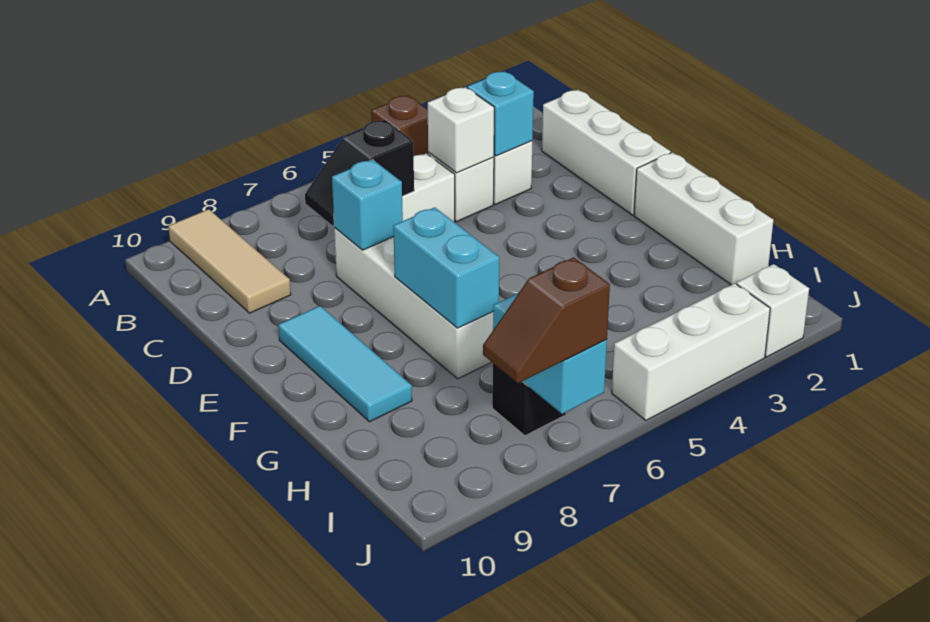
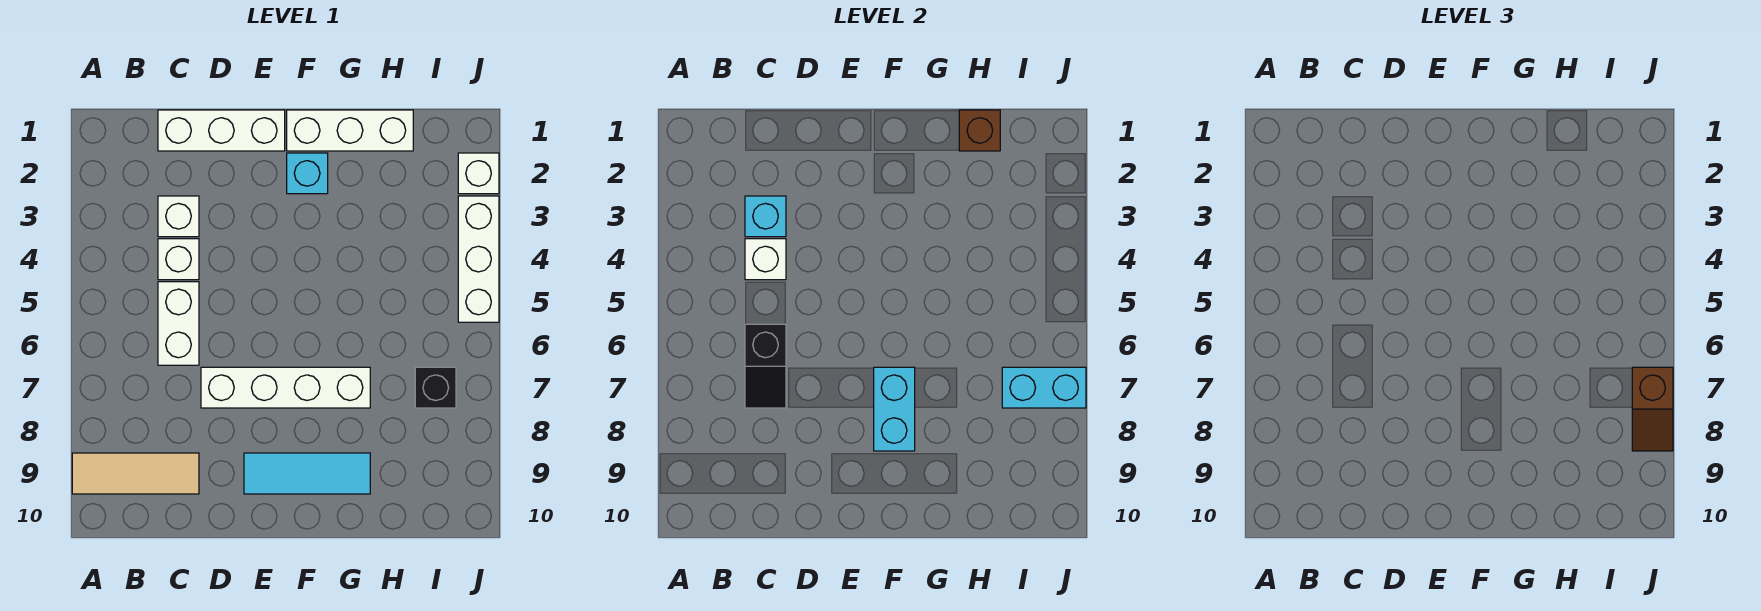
brown 1x1 brick [371,96,428,156] -> brown 1x1 brick moved to [959,110,1000,151]
cyan 1x1 brick [332,160,403,250] -> cyan 1x1 brick moved to [287,153,328,194]
cyan 1x2 brick [393,207,499,328] -> cyan 1x2 brick turned to [874,367,915,451]

